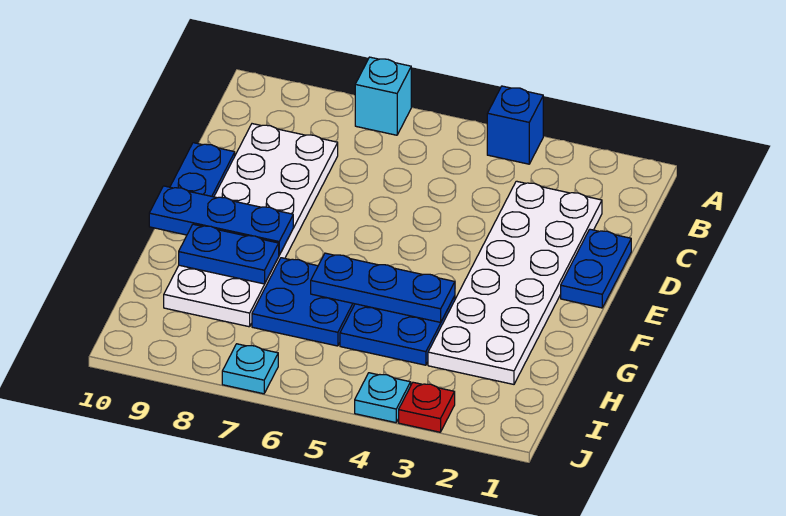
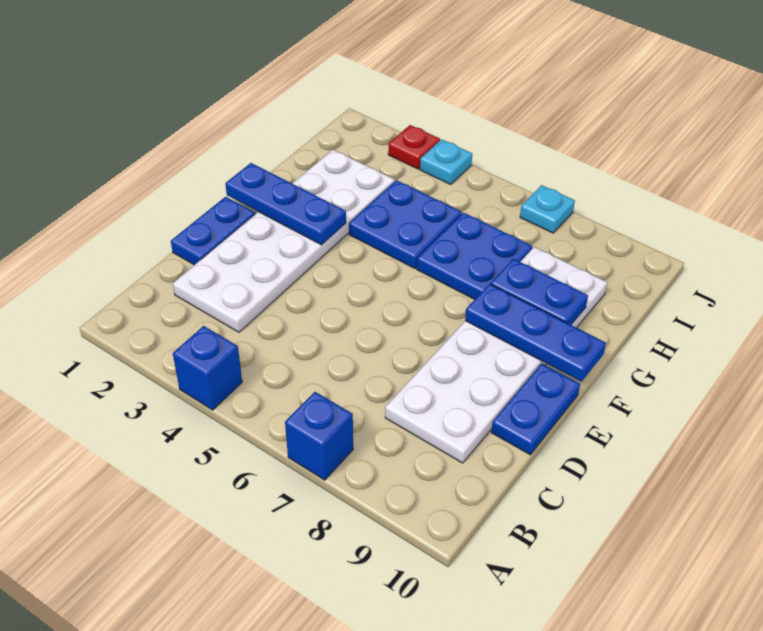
cyan 1x1 brick [355,57,411,135] -> blue 1x1 brick [285,392,353,480]
blue 1x3 plate [311,253,455,322] -> blue 1x3 plate moved to [225,163,346,245]

